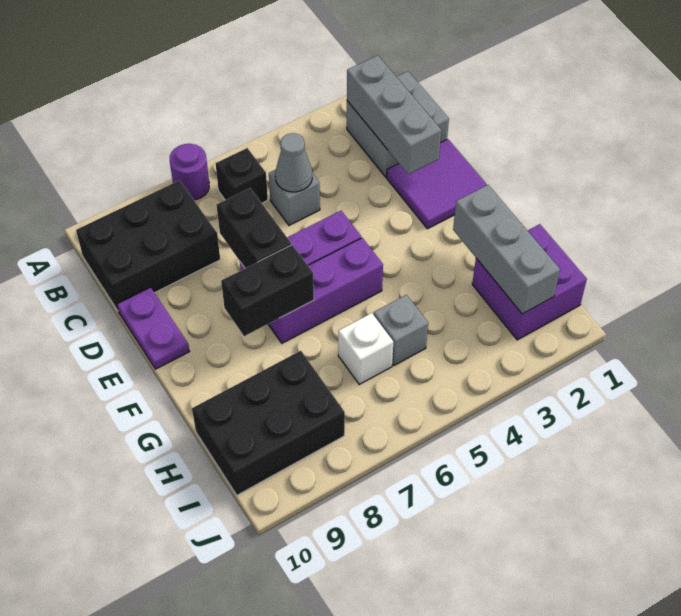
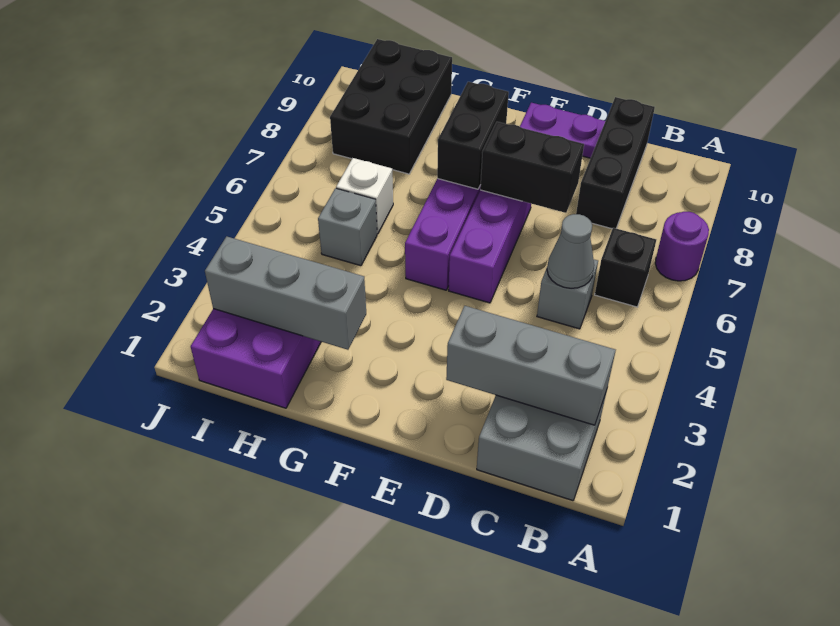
black 2x3 brick [76,180,220,310] -> black 1x3 brick [576,97,655,229]
purple 2x2 tile [387,139,487,229] -> none

